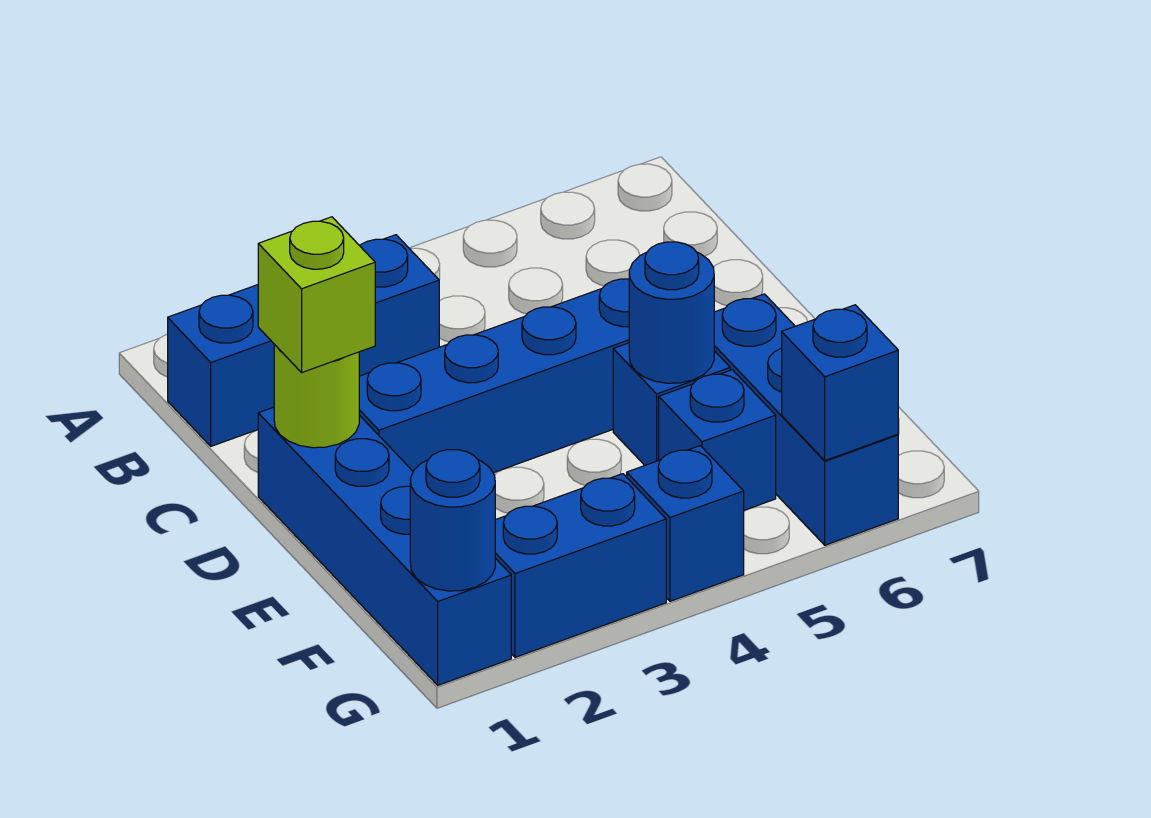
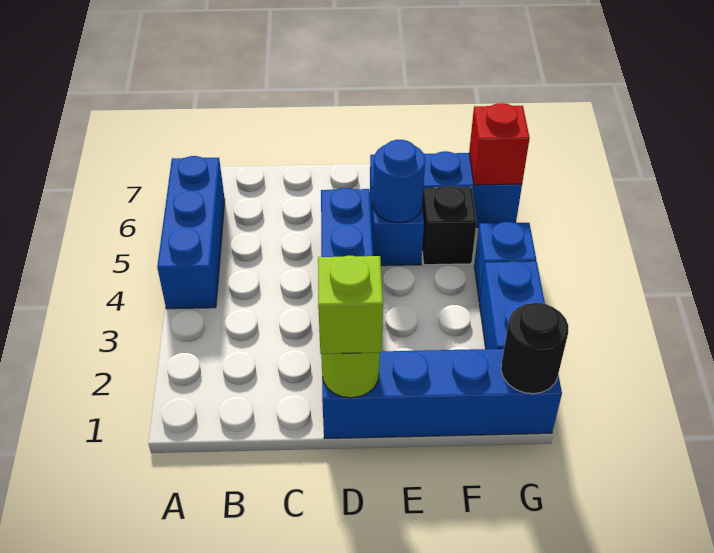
blue 1x3 brick [168,235,439,446] -> blue 1x3 brick moved to [157,156,225,309]
blue 1x1 brick [659,370,776,510] -> black 1x1 brick [422,186,477,265]
blue 1x1 round brick [410,450,495,591] -> black 1x1 round brick [501,303,568,394]
blue 1x1 brick [782,305,898,460] -> red 1x1 brick [469,103,530,185]

